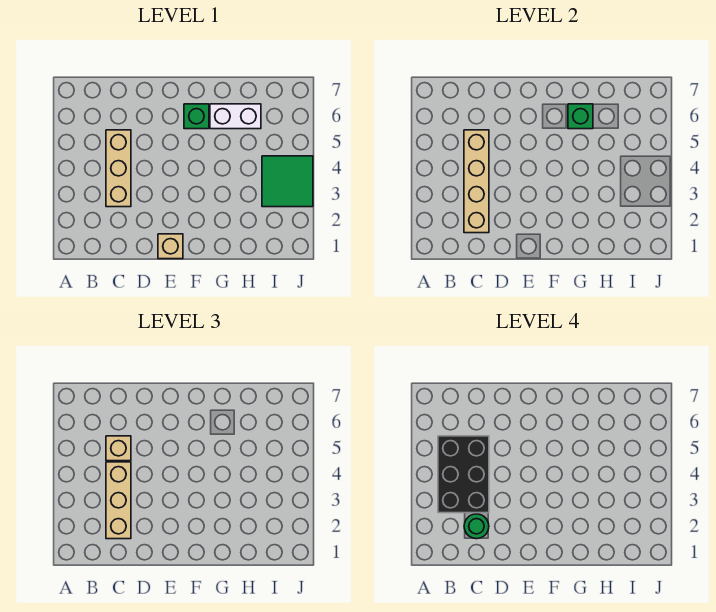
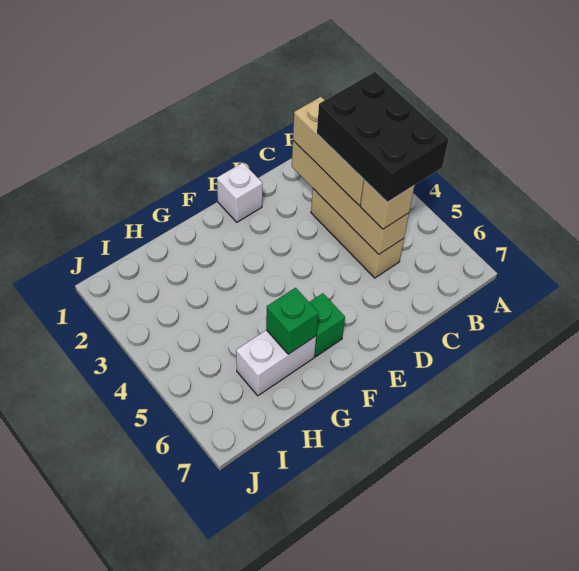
green 1x1 round brick [464,514,489,539] -> none
tan 1x1 brick [158,234,183,259] -> white 1x1 brick [217,163,262,222]
green 2x2 tile [262,156,313,207] -> none

